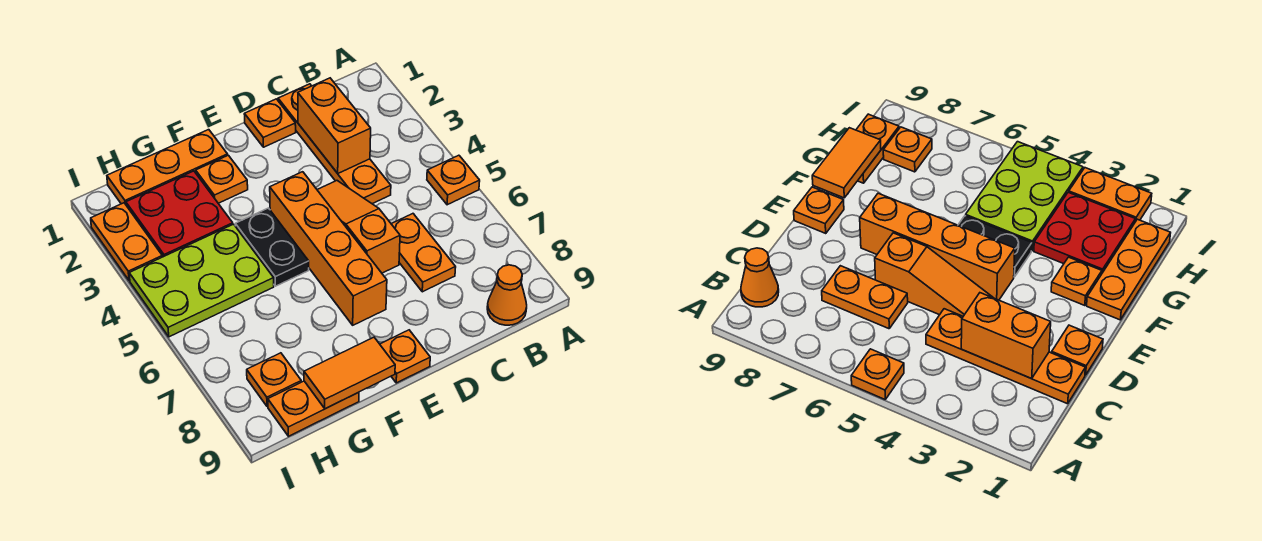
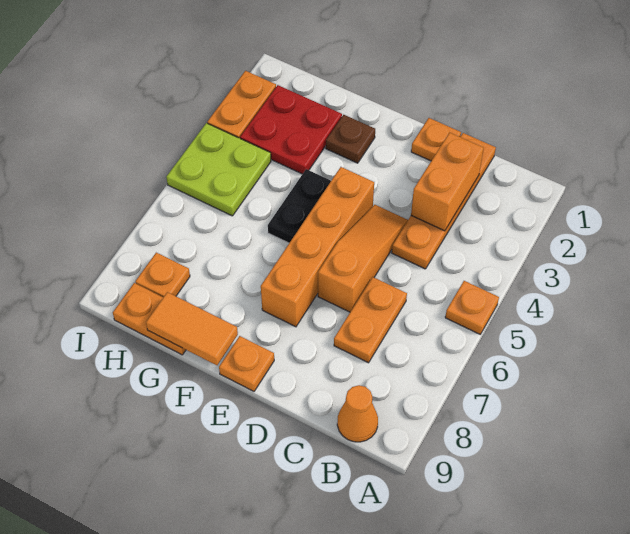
orange 1x3 plate [107,130,228,204] -> none
orange 1x1 plate [196,155,248,203] -> brown 1x1 plate [326,115,375,163]
lime 2x3 plate [129,224,274,337] -> lime 2x2 plate [166,123,271,216]

